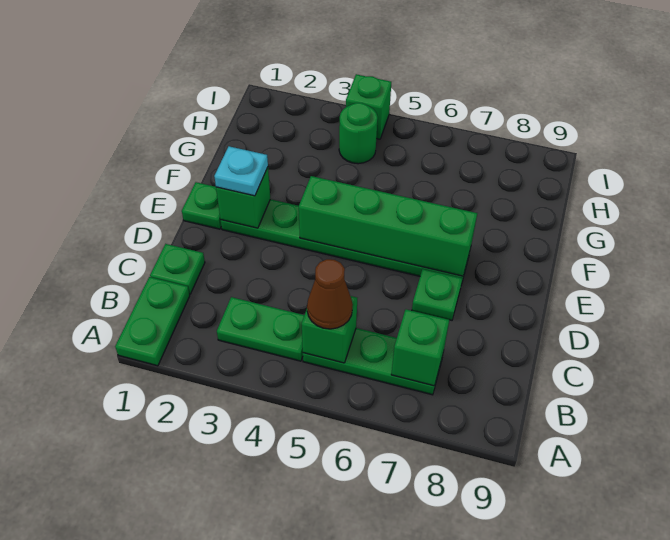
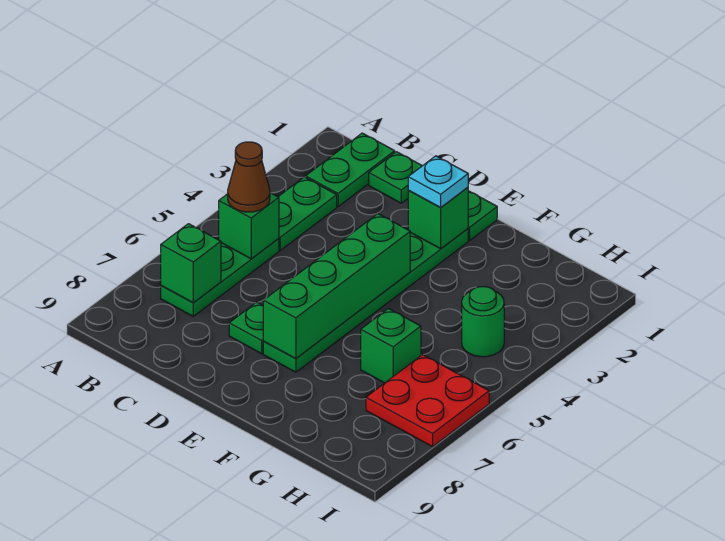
green 1x2 plate [115,277,190,366] -> green 1x2 plate turned to [306,133,395,207]
none -> red 2x2 plate [366,355,489,447]
green 1x1 brick [346,74,391,139] -> green 1x1 brick moved to [361,308,421,383]

